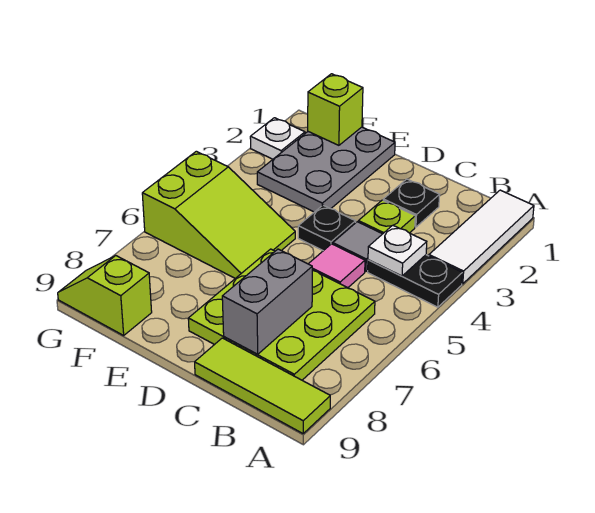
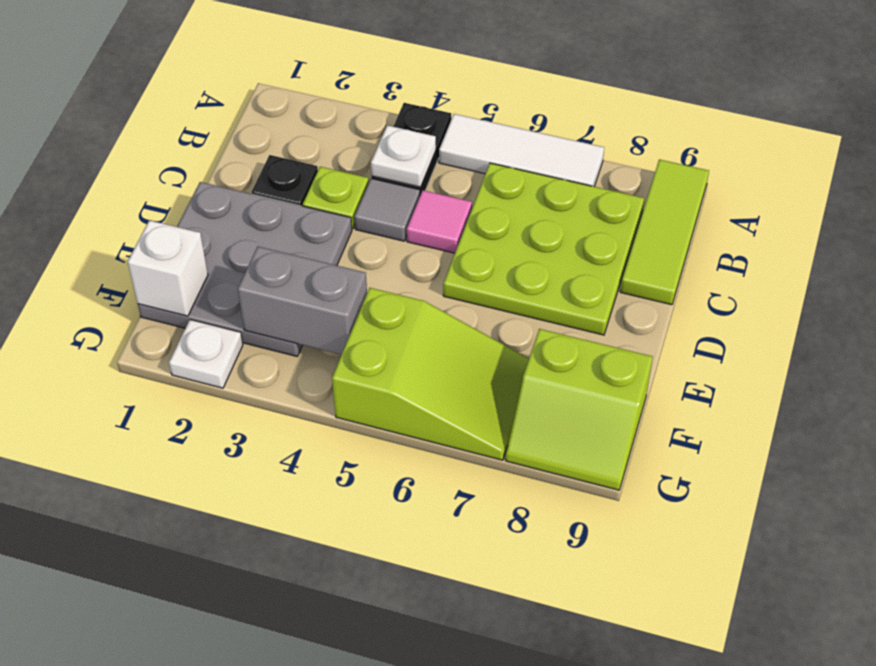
white 1x3 tile [429,190,534,284] -> white 1x3 tile moved to [439,114,604,186]
grey 1x2 brick [222,249,312,354] -> grey 1x2 brick moved to [238,247,367,355]
black 1x1 plate [298,205,356,251] -> none
grey 2x3 plate [257,127,395,212] -> grey 3x3 plate [138,182,352,356]
lime 2x3 slope [142,151,295,278] -> lime 2x3 slope turned to [332,288,529,460]
lime 1x1 brick [308,74,363,145] -> white 1x1 brick [128,220,208,316]
lime 1x2 slope [58,256,152,335] -> lime 2x2 slope [506,329,653,490]

